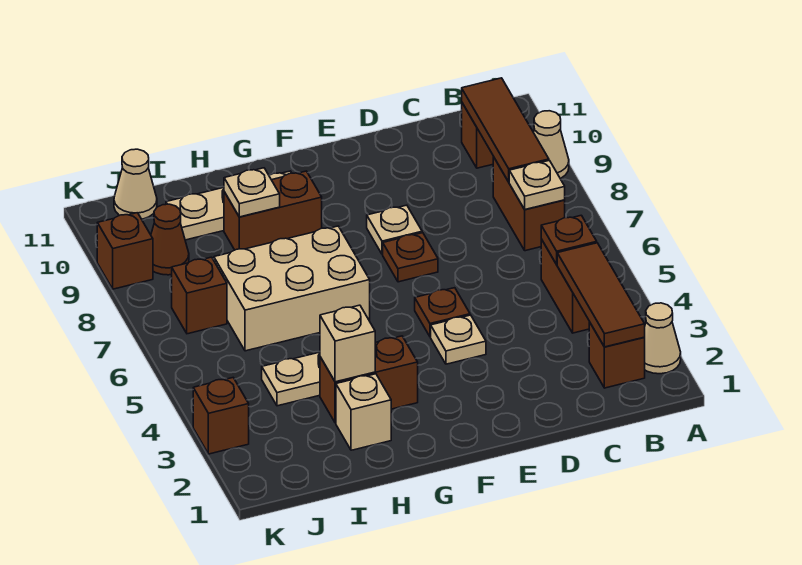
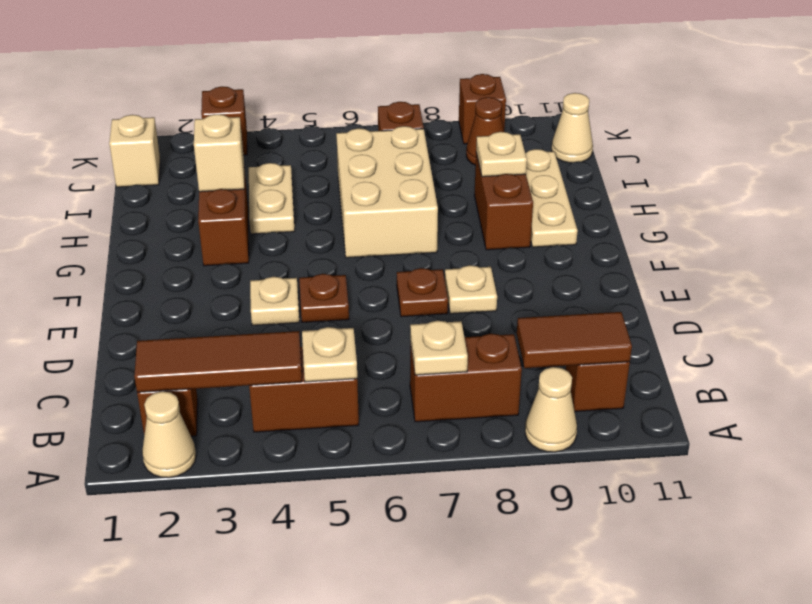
brown 1x1 plate [541,215,597,264] -> tan 1x1 plate [302,327,357,382]
brown 1x3 tile [462,78,549,182] -> brown 1x2 tile [517,312,632,368]
tan 1x1 brick [336,374,391,450] -> tan 1x1 brick moved to [109,115,160,187]

